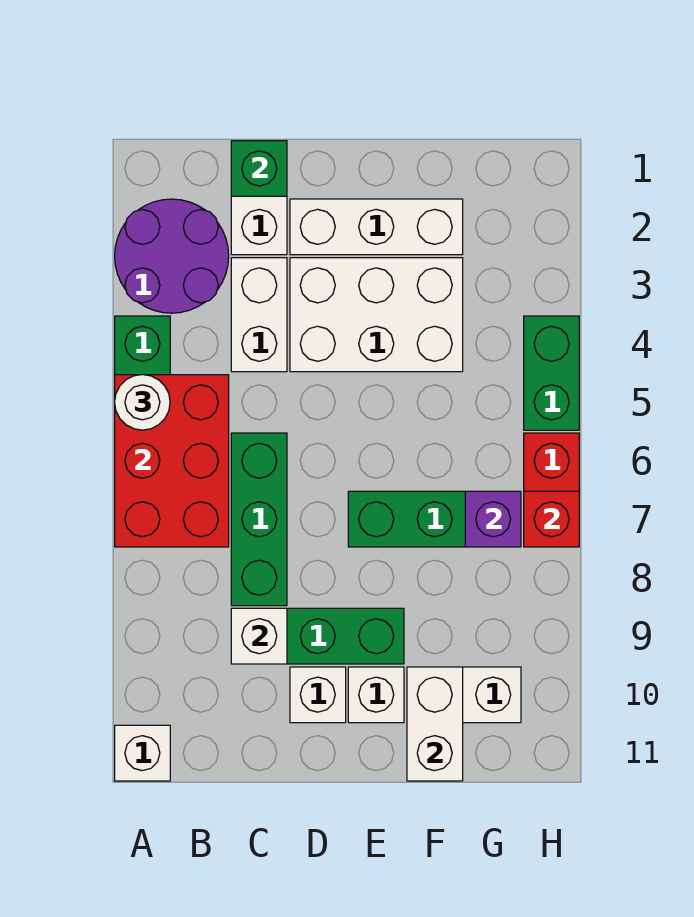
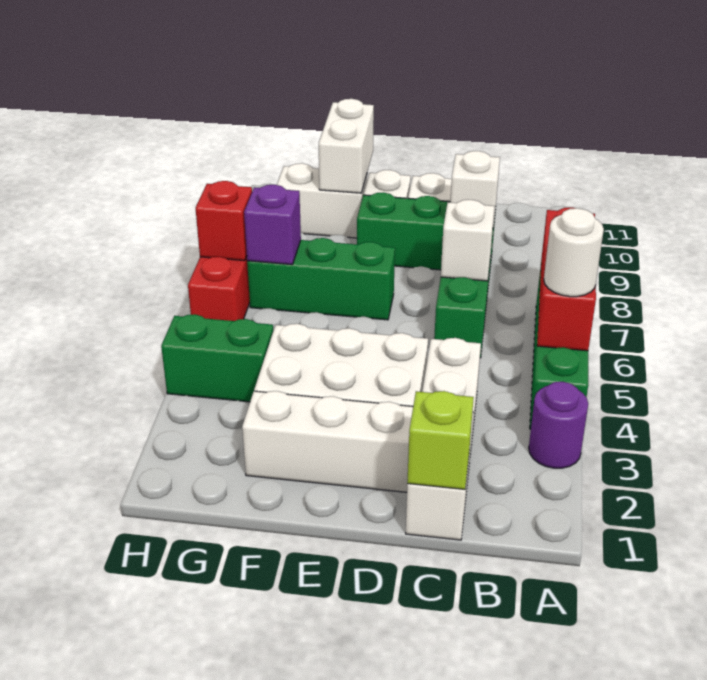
purple 2x2 round brick [115,199,229,313] -> purple 1x1 round brick [529,382,588,468]
red 2x3 brick [115,375,229,547] -> red 1x3 brick [537,207,596,351]
white 1x1 brick [115,725,170,781] -> white 1x1 brick moved to [441,200,495,281]
green 1x1 brick [231,141,287,196] -> lime 1x1 brick [407,391,474,489]
green 1x2 brick [524,316,579,430] -> green 1x2 brick turned to [161,314,273,402]

